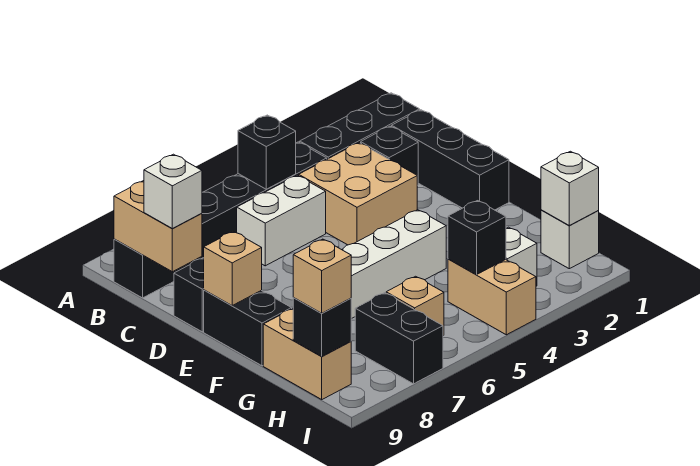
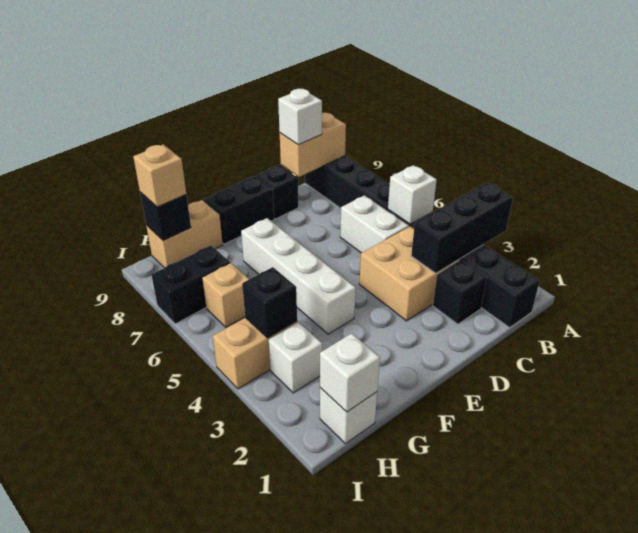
black 1x1 brick [238,115,296,189] -> white 1x1 brick [388,165,437,224]
black 1x3 brick [392,110,509,210] -> black 1x3 brick moved to [411,183,513,273]
tan 1x1 brick [204,232,262,305] -> none

